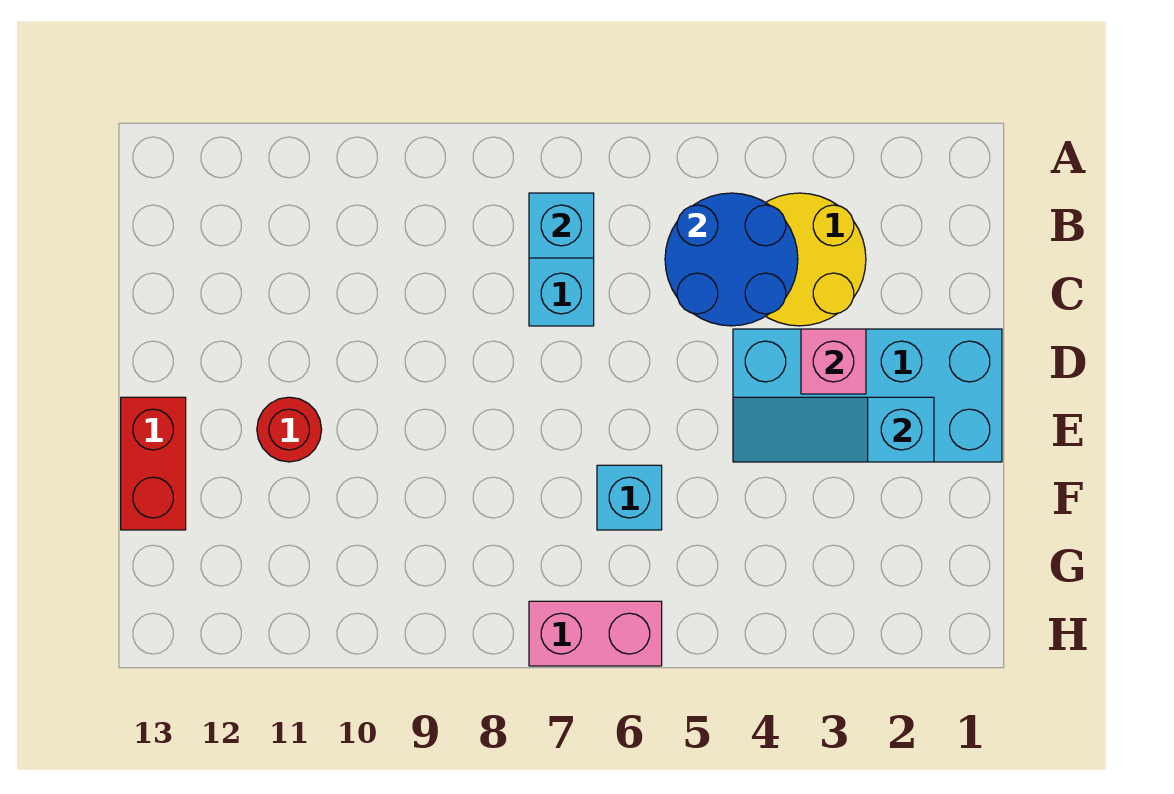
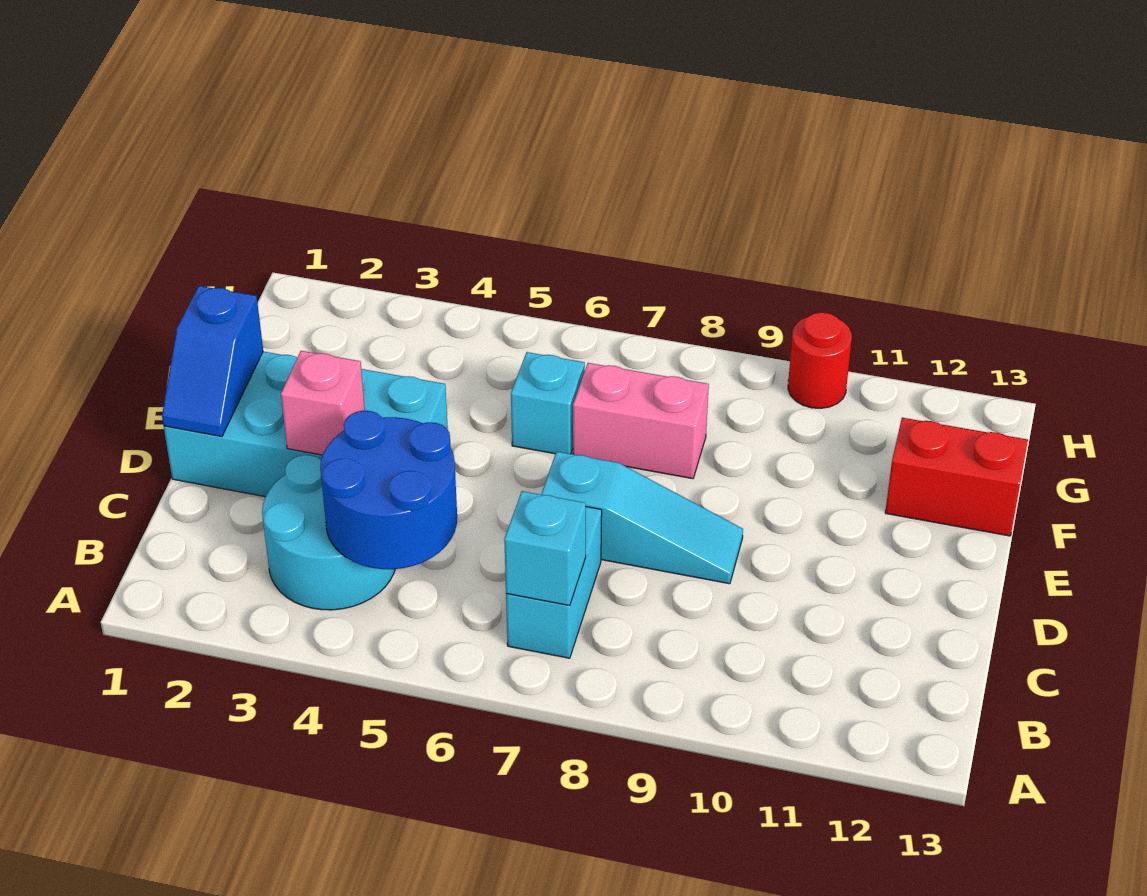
yellow 2x2 round brick [766,193,866,326] -> cyan 2x2 round brick [262,455,395,610]
none -> blue 1x2 slope [162,286,263,437]
cyan 1x3 slope [733,397,934,462] -> cyan 1x3 slope moved to [541,452,743,584]
red 1x1 round brick [257,397,322,462] -> red 1x1 round brick moved to [788,312,852,408]
red 1x2 brick [121,397,186,530] -> red 1x2 brick turned to [885,418,1028,536]
pink 1x2 brick [529,601,662,666] -> pink 1x2 brick moved to [573,363,709,479]

